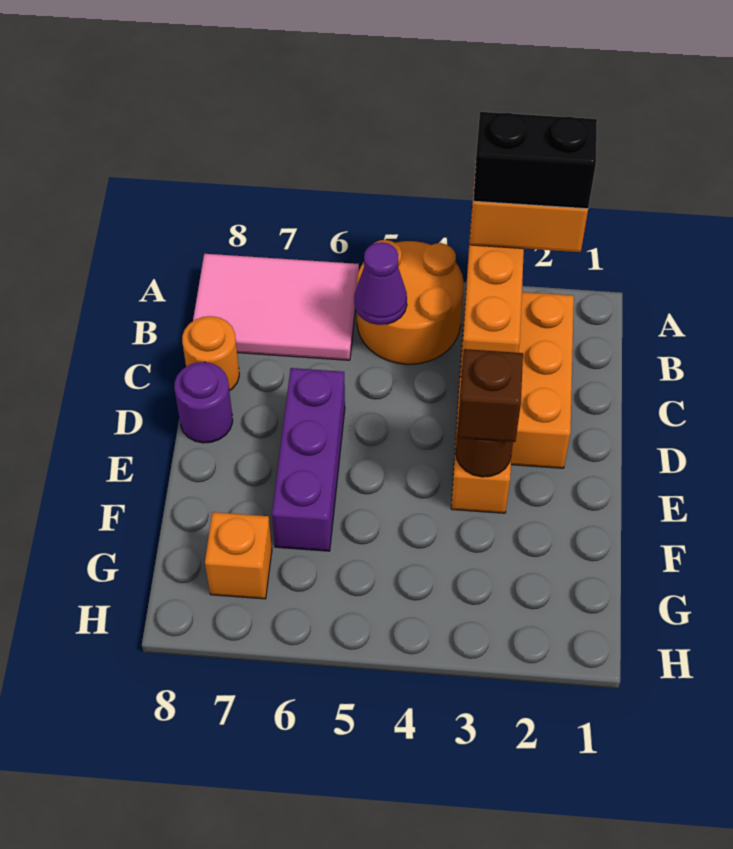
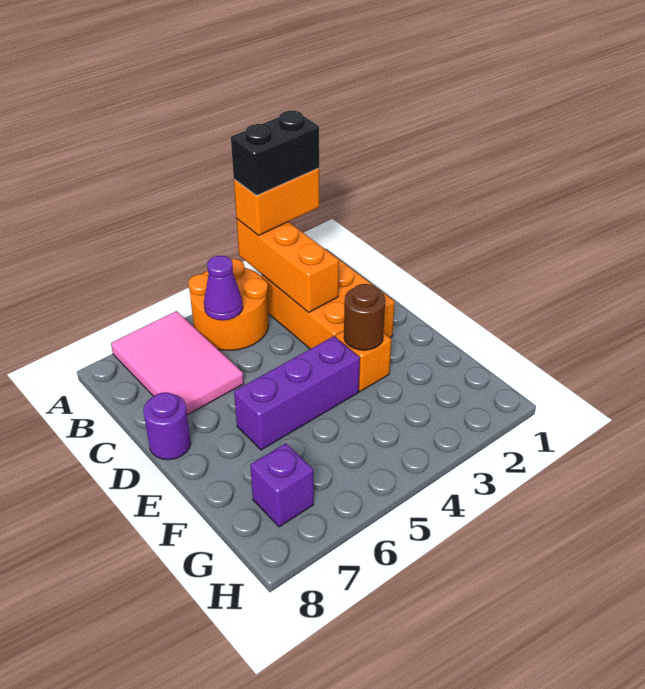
pink 2x3 tile [193,254,359,360] -> pink 2x3 tile turned to [111,311,244,415]
orange 1x1 round brick [182,316,239,391] -> none
purple 1x3 brick [272,368,345,551] -> purple 1x3 brick turned to [234,336,360,450]
brown 1x1 brick [457,349,523,442] -> none
orange 1x1 brick [205,512,272,599] -> purple 1x1 brick [250,443,314,527]

